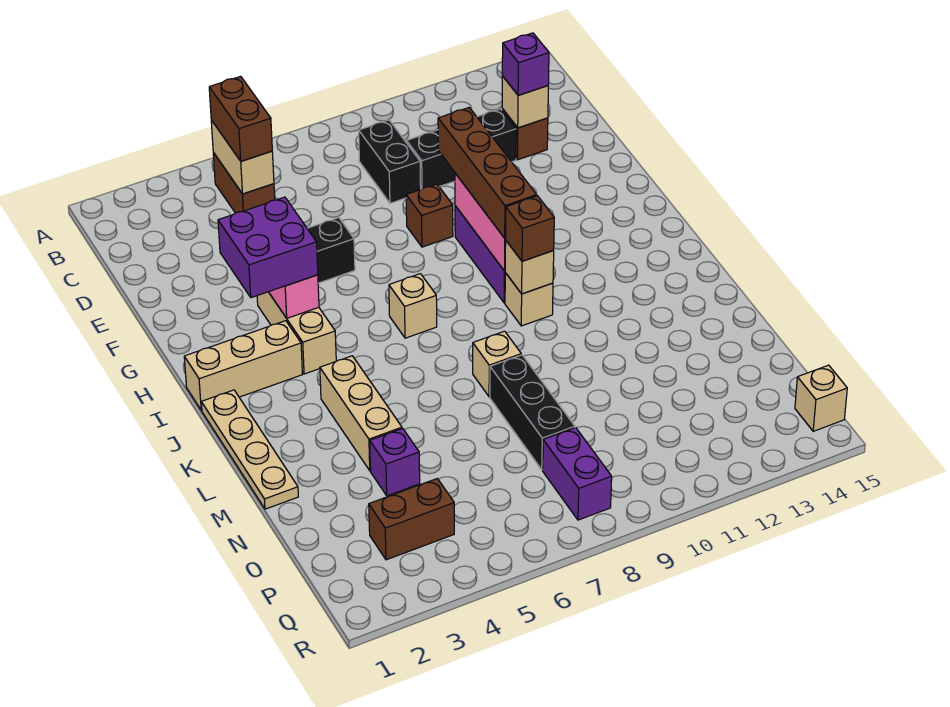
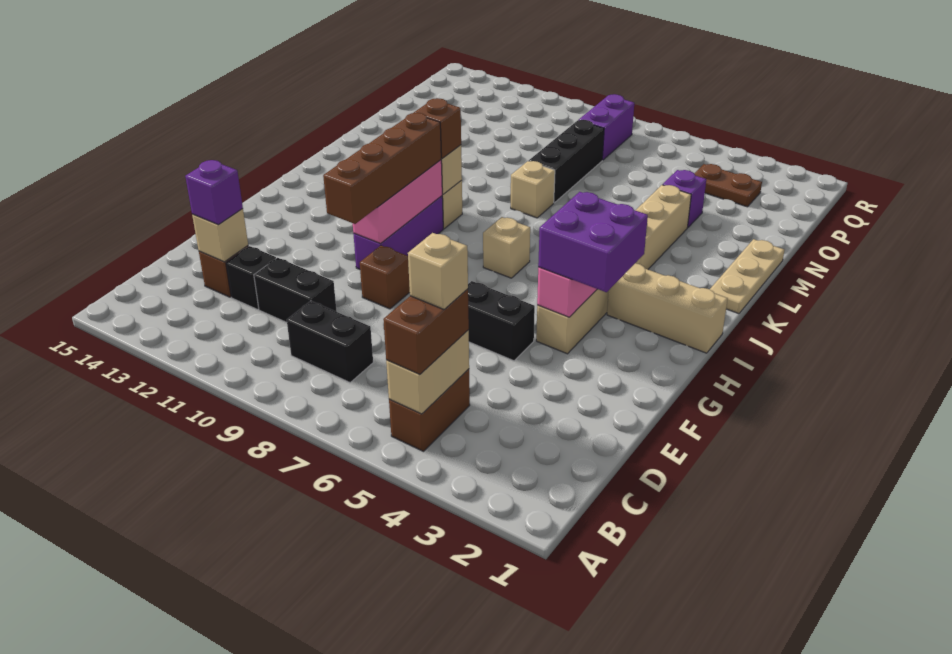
black 1x2 brick [359,120,421,203] -> black 1x2 brick turned to [287,301,373,382]
tan 1x4 plate [201,390,298,509] -> tan 1x3 plate [710,239,784,314]
brown 1x2 brick [369,479,454,560] -> brown 1x2 plate [694,164,762,207]
tan 1x1 brick [795,365,847,431] -> tan 1x1 brick moved to [408,233,468,309]

